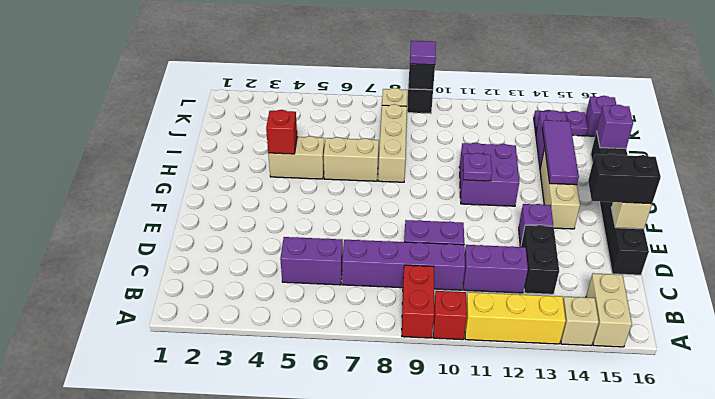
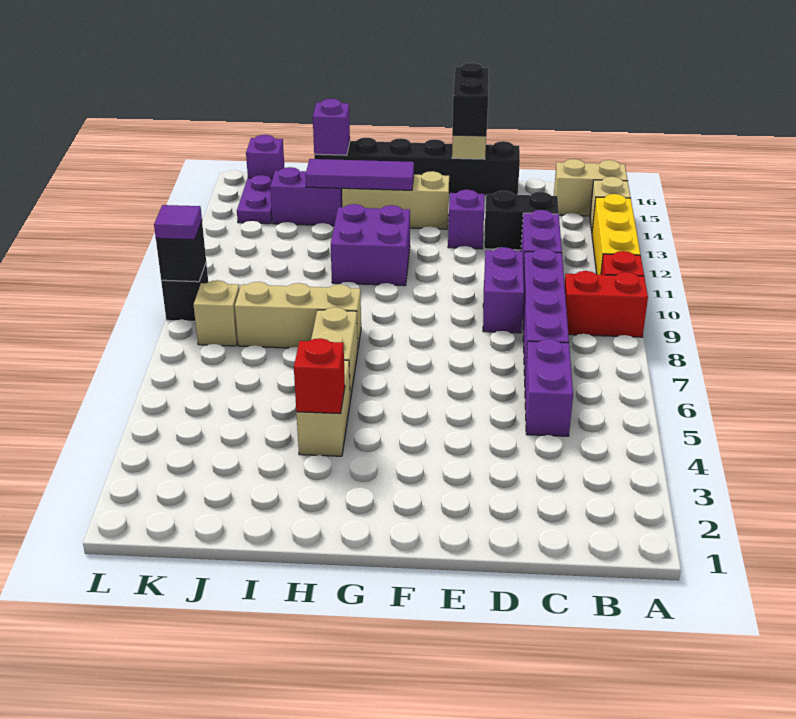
purple 1x1 plate [463,153,492,181] -> none

